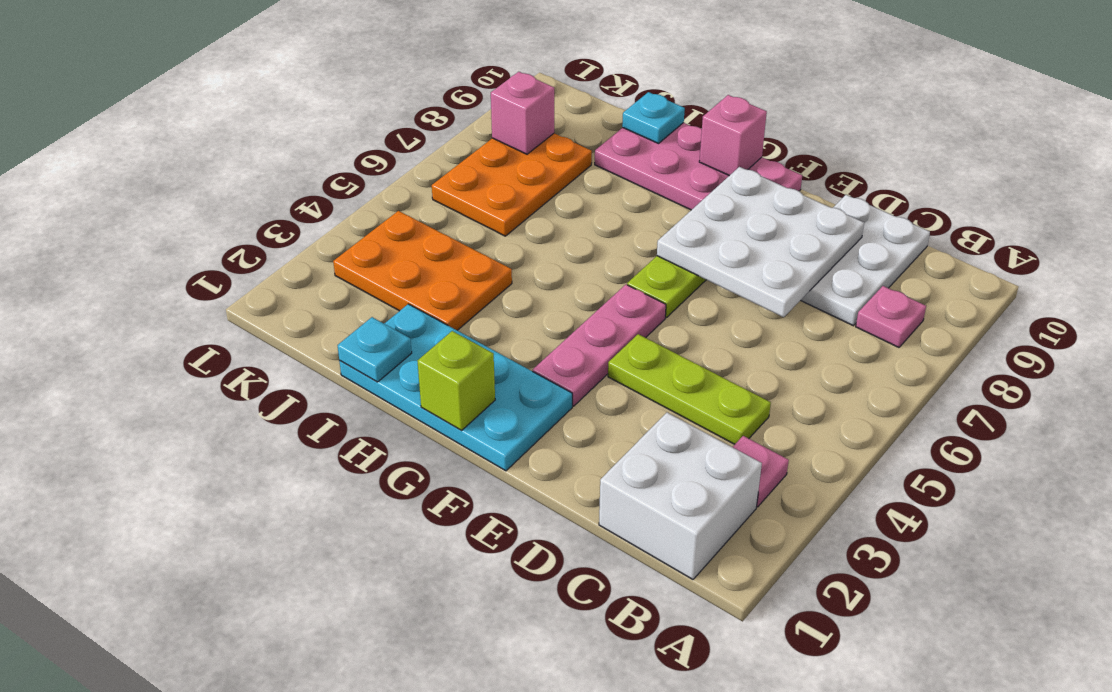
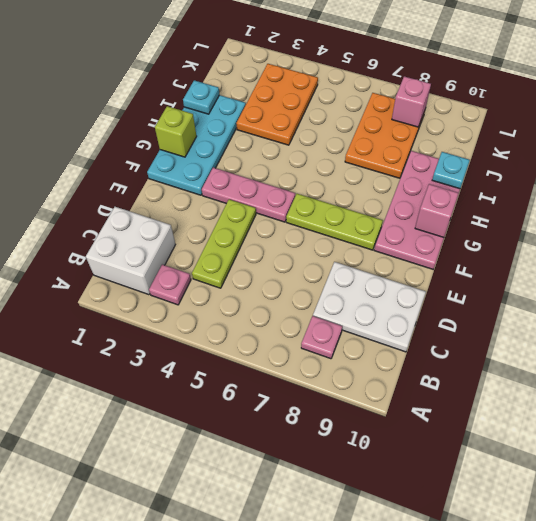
white 3x3 plate [657,167,864,317] -> none
orange 2x3 plate [432,133,592,236] -> orange 2x3 plate turned to [345,93,425,178]

